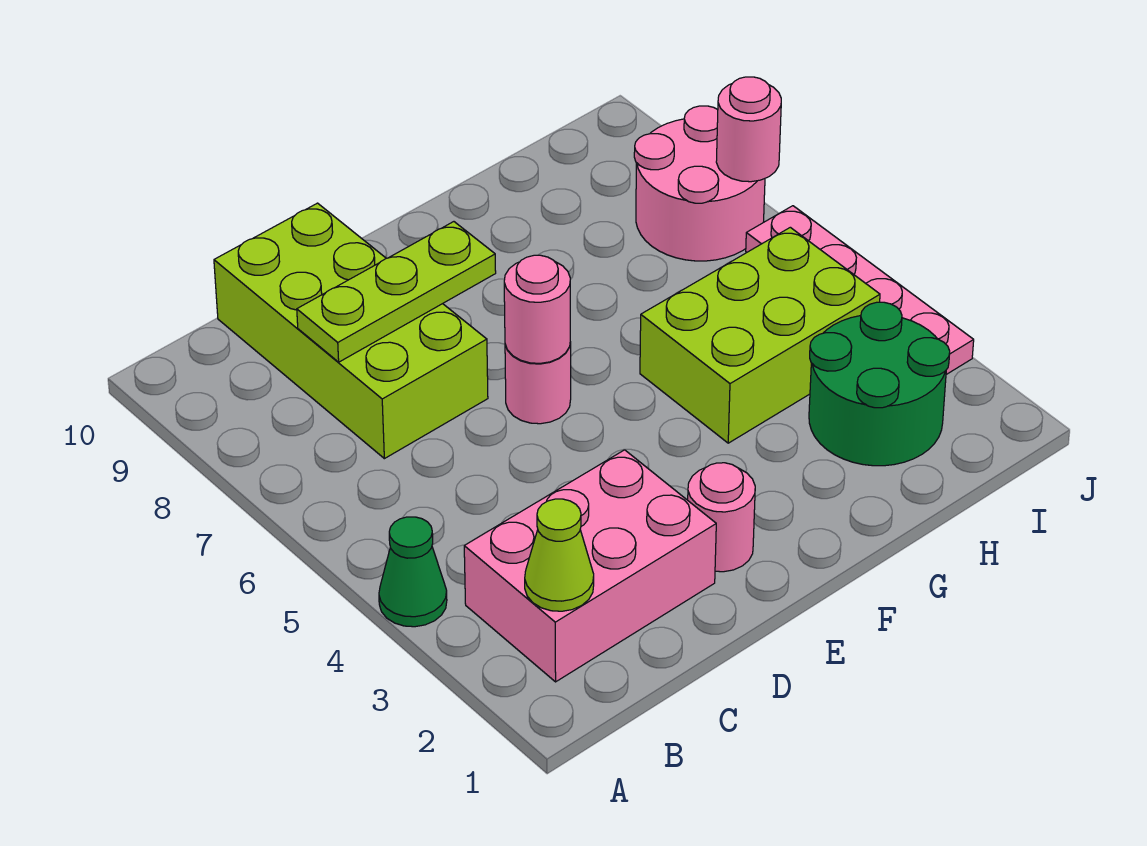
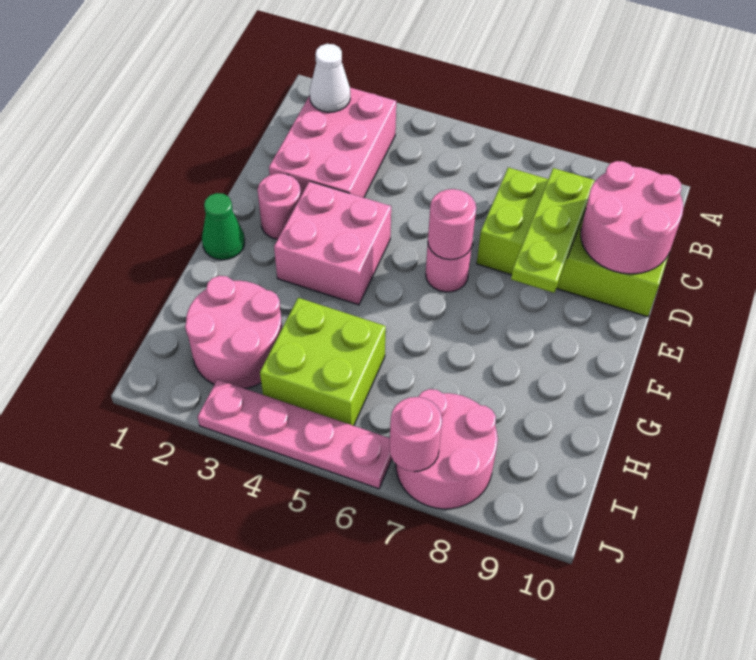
green 1x1 cone [379,517,447,627] -> green 1x1 cone moved to [202,193,245,260]
lime 1x1 cone [525,499,594,611] -> white 1x1 cone [310,44,350,112]
none -> pink 2x2 round brick [581,161,683,274]
none -> pink 2x2 brick [274,181,391,305]
lime 2x3 brick [640,227,880,443] -> lime 2x2 brick [260,298,386,426]
green 2x2 round brick [809,302,950,466] -> pink 2x2 round brick [185,276,282,389]

